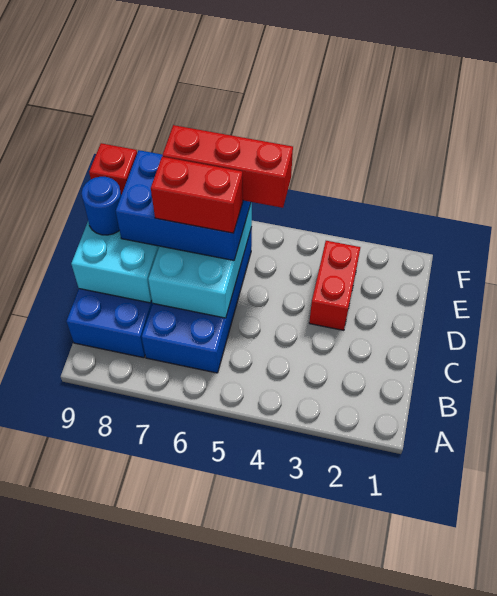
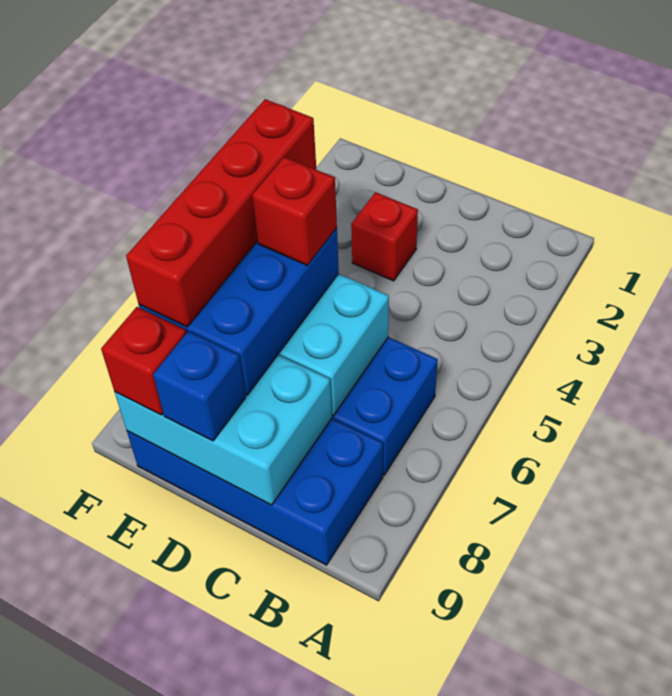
red 1x2 brick [309,241,360,330] -> red 1x1 brick [351,192,418,281]
red 1x2 brick [151,157,243,233] -> red 1x1 brick [252,157,337,265]
blue 1x1 round brick [82,177,121,235] -> blue 1x1 brick [153,331,246,441]
red 1x3 brick [162,125,293,208] -> red 1x4 brick [126,99,316,327]

